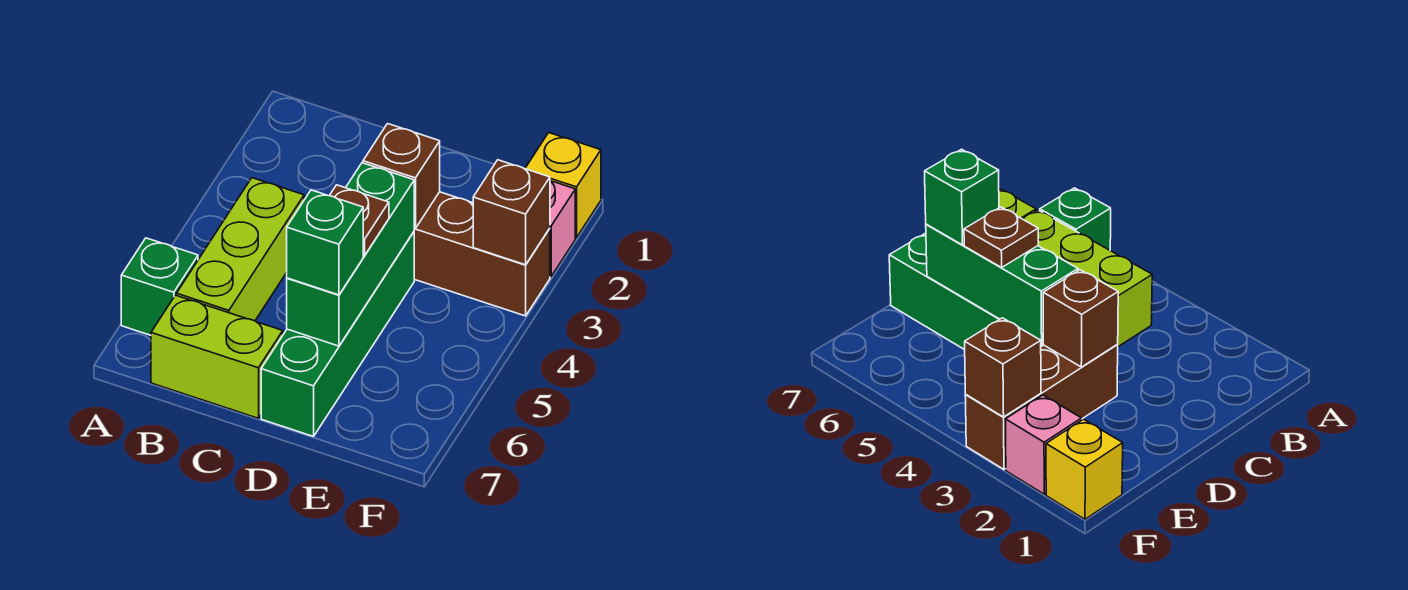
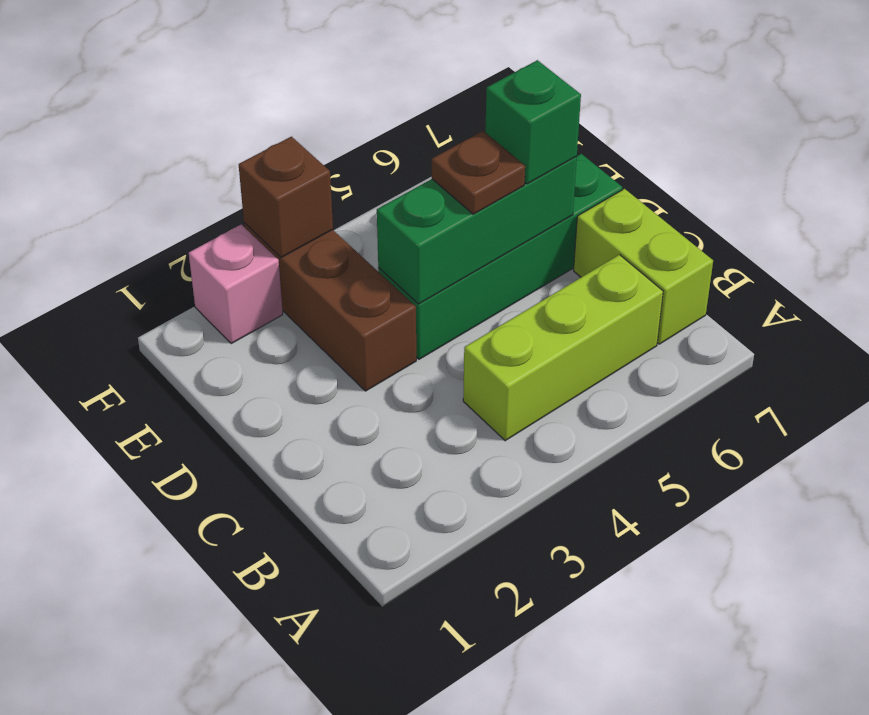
green 1x1 brick [121,238,198,335] -> none
brown 1x1 brick [363,124,440,229] -> none
yellow 1x1 brick [525,133,601,238] -> none

